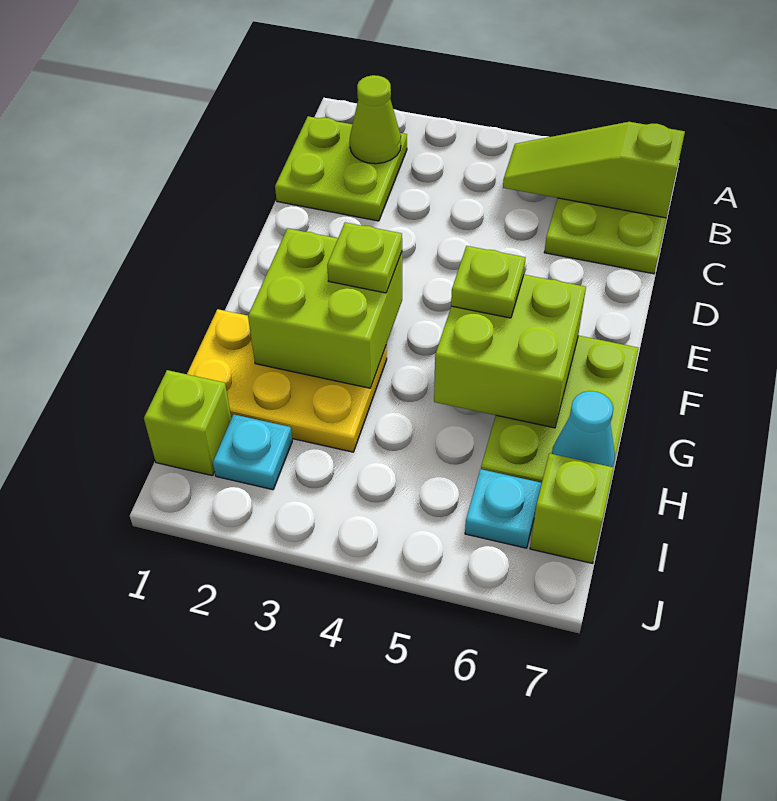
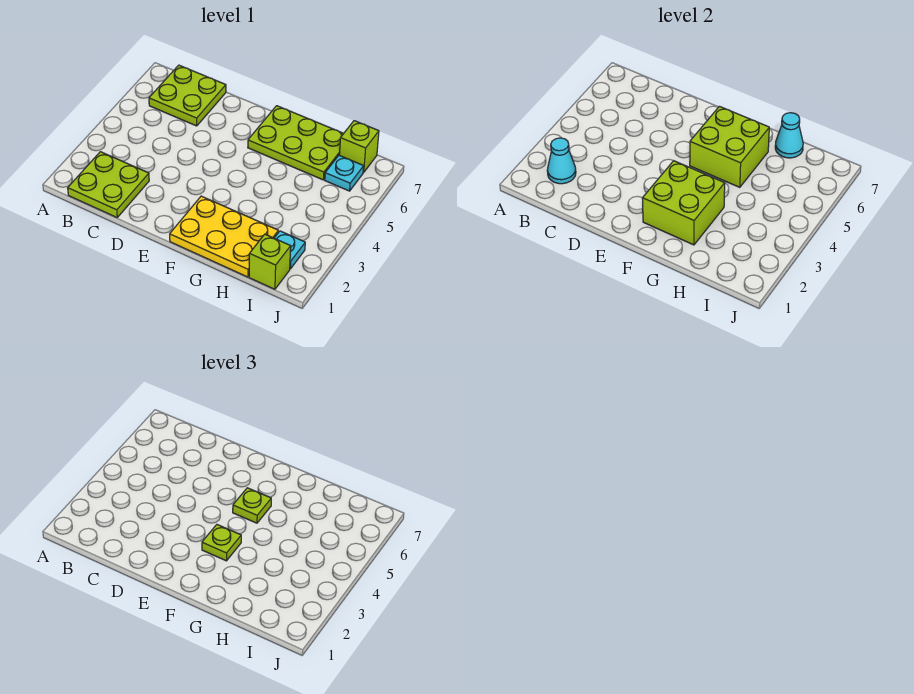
lime 1x1 cone [350,75,401,164] -> cyan 1x1 cone [547,138,576,184]
lime 1x3 slope [503,122,685,218] -> none
yellow 2x3 plate [187,309,387,452] -> yellow 2x3 plate turned to [170,196,278,277]

